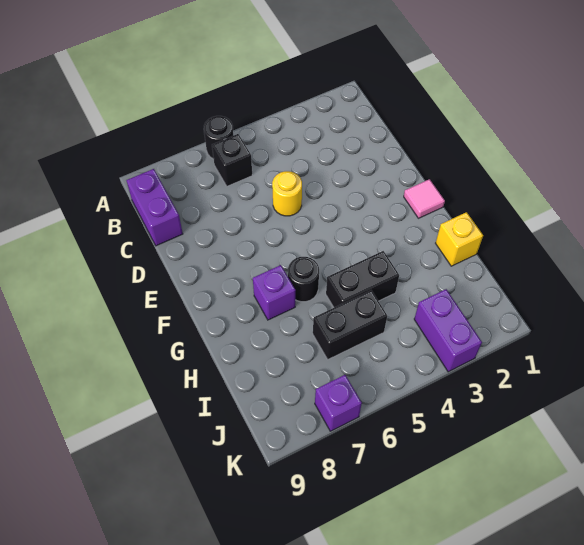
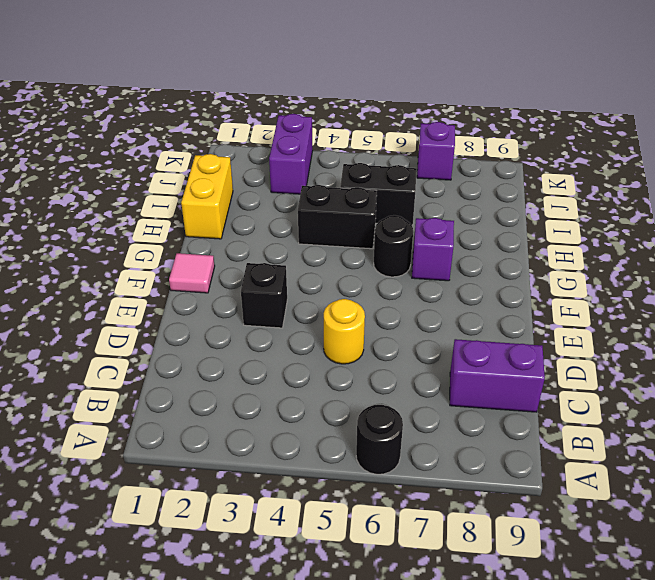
black 1x1 brick [212,134,252,186] -> black 1x1 brick moved to [241,263,287,328]
purple 1x2 brick [126,169,183,246] -> purple 1x2 brick turned to [450,339,545,412]
yellow 1x1 brick [436,212,483,266] -> yellow 1x2 brick [181,154,233,239]

